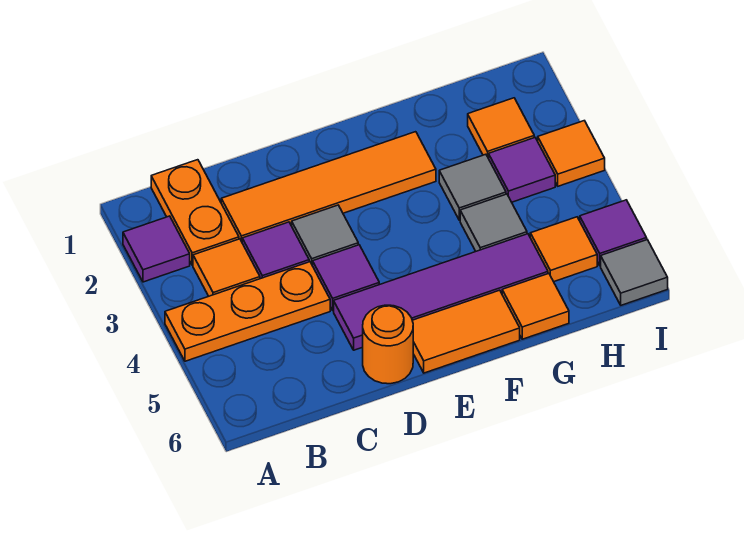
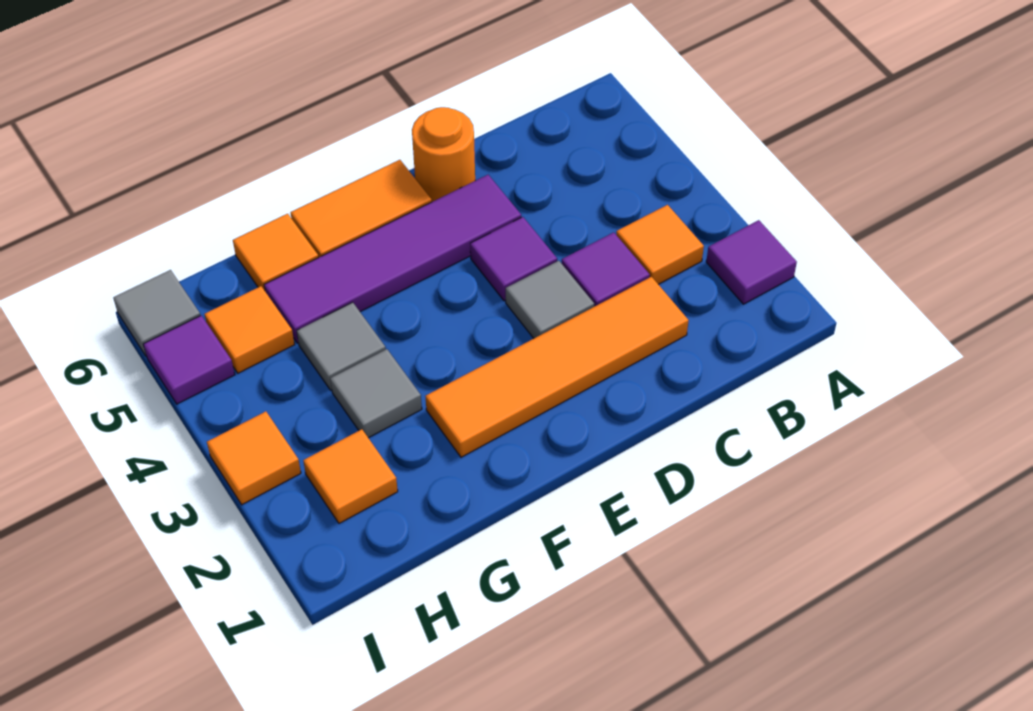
orange 1x3 plate [165,262,330,361] -> none
orange 1x2 plate [151,160,239,265] -> none
purple 1x1 tile [489,138,555,202] -> none

